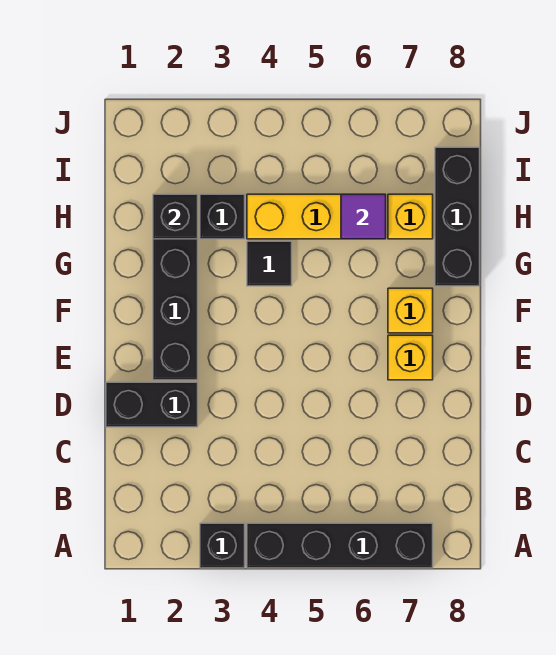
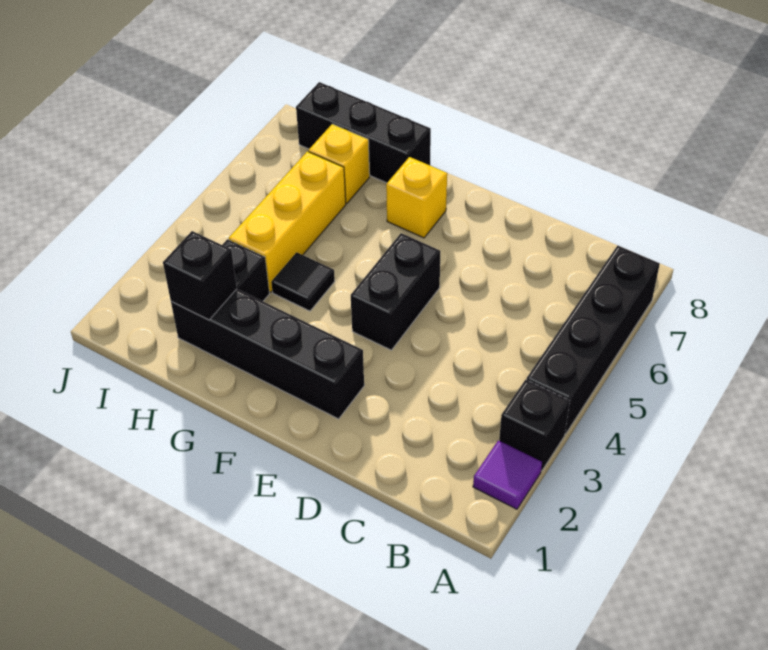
black 1x2 brick [106,382,198,427] -> black 1x2 brick moved to [351,233,440,350]
yellow 1x1 brick [388,335,433,380] -> none
purple 1x1 tile [341,194,386,239] -> purple 1x1 tile moved to [473,440,542,509]

